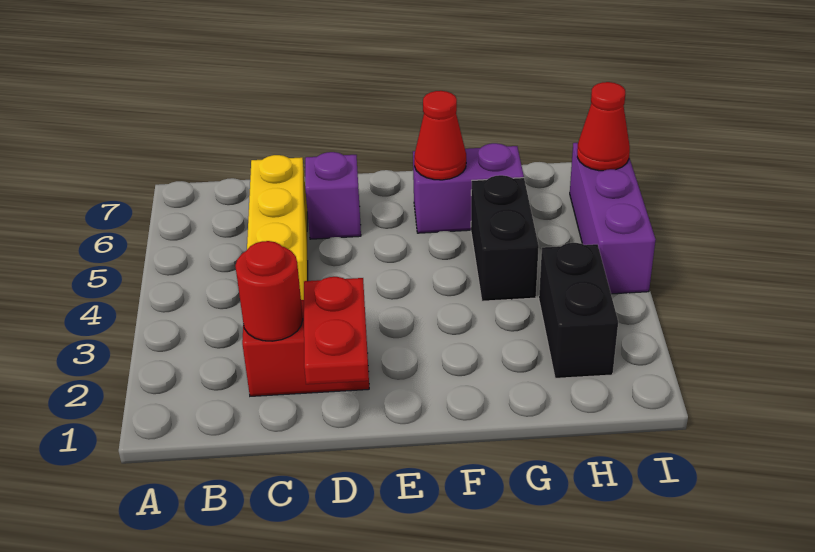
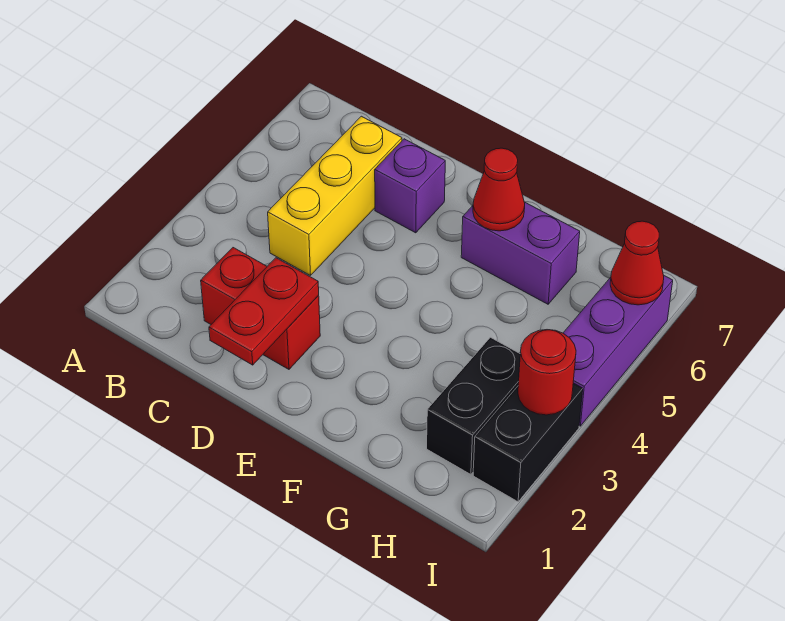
red 1x1 round brick [235,241,303,341] -> red 1x1 round brick moved to [518,330,576,415]
black 1x2 brick [471,175,539,301] -> black 1x2 brick moved to [473,383,583,502]

